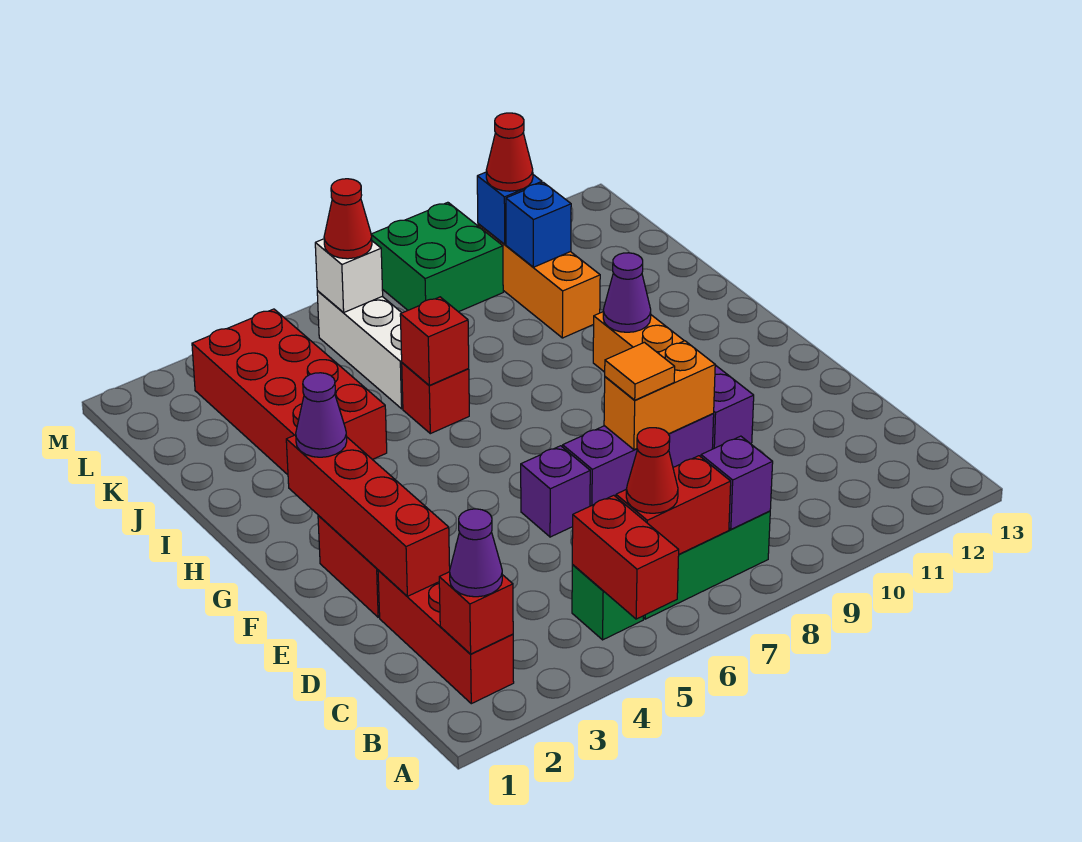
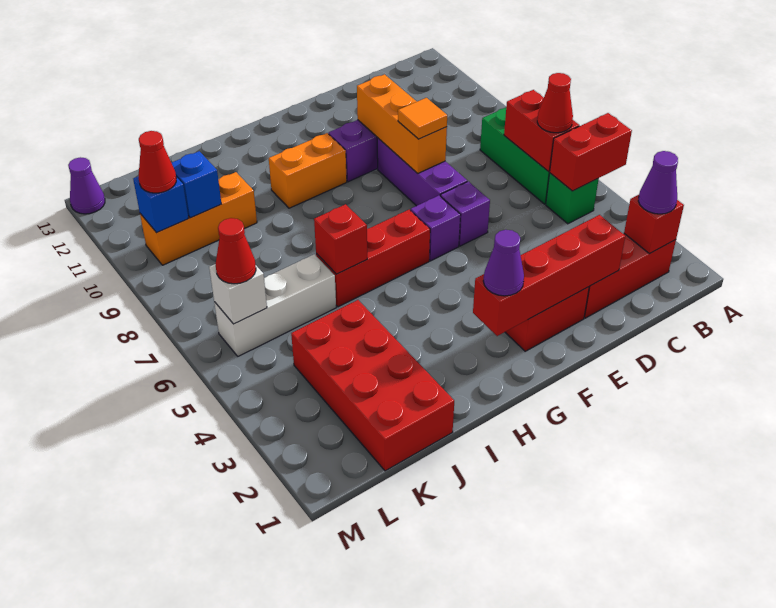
purple 1x1 brick [701,436,773,529] -> purple 1x1 brick moved to [411,196,460,261]
orange 1x2 brick [604,341,715,450] -> orange 1x3 brick [357,74,447,173]
purple 1x1 cone [603,253,651,332] -> purple 1x1 cone moved to [68,157,105,214]
red 2x4 brick [192,309,387,475] -> red 2x4 brick turned to [291,300,454,471]
red 1x1 brick [402,363,469,434] -> red 1x3 brick [316,210,430,307]
green 2x2 brick [371,202,503,312] -> none

